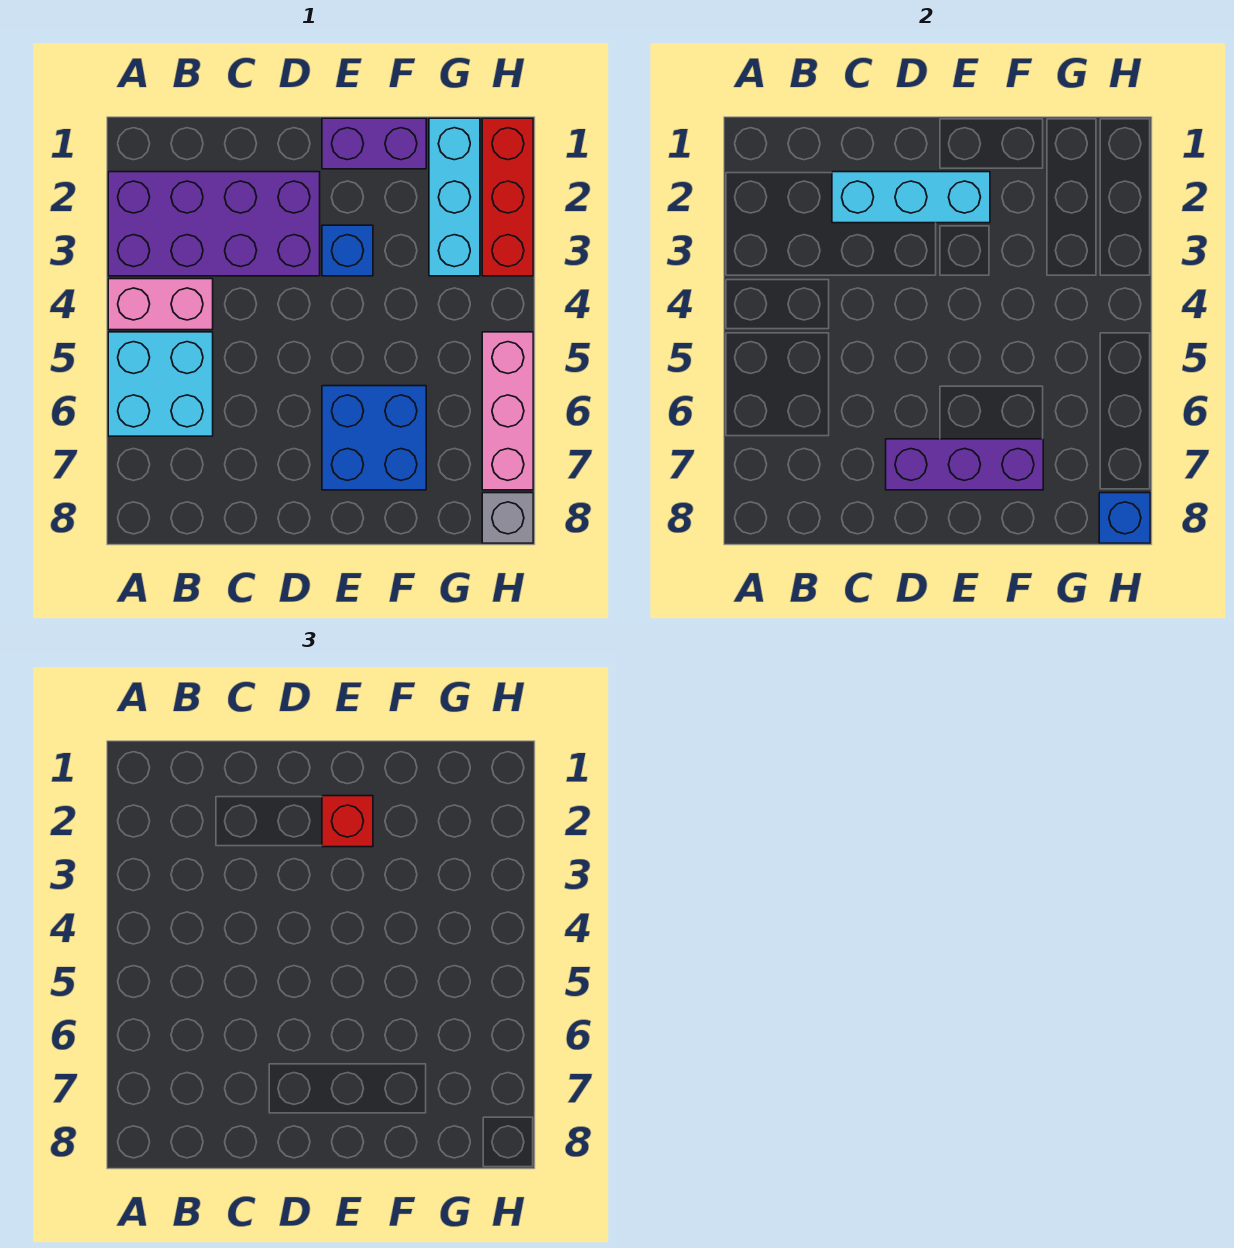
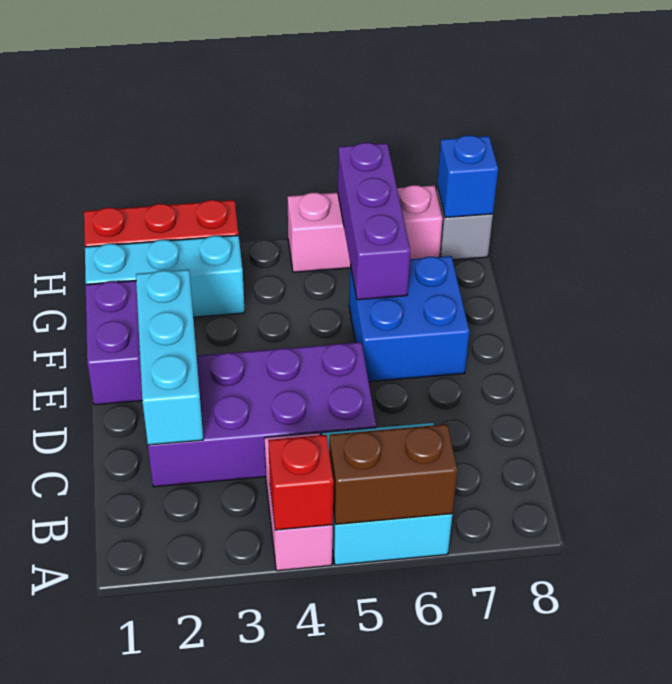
purple 2x4 brick [108,172,320,276] -> purple 2x4 brick turned to [148,342,376,487]
none -> brown 1x2 brick [329,424,458,524]
purple 1x3 brick [886,439,1043,490] -> purple 1x3 brick moved to [338,143,410,300]
red 1x1 brick [322,796,373,847] -> red 1x1 brick moved to [268,435,334,530]
blue 1x1 brick [322,225,373,276] -> none

